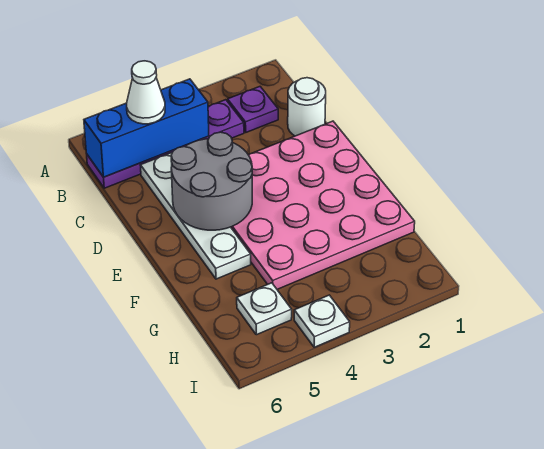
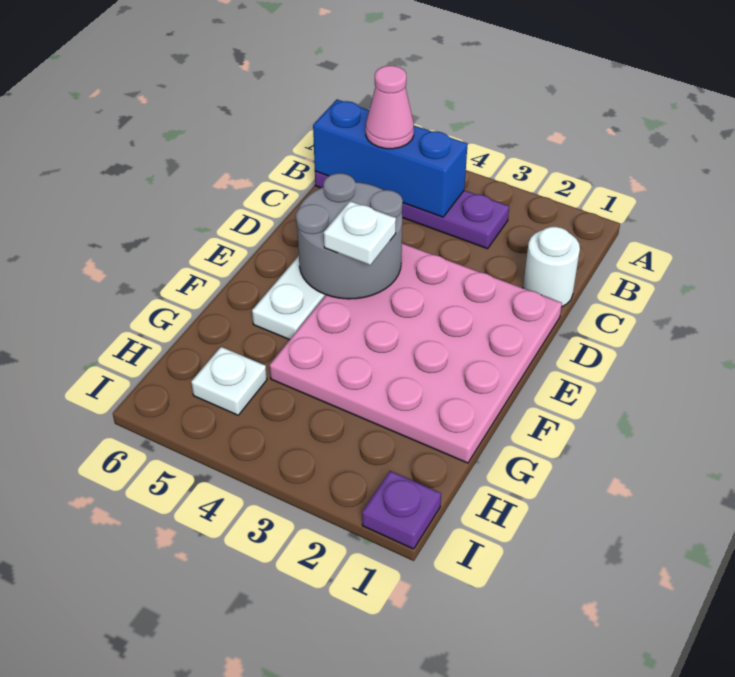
purple 1x1 plate [228,87,278,132] -> purple 1x1 plate moved to [362,471,441,549]
white 1x1 cone [127,61,165,124] -> pink 1x1 cone [366,66,414,149]
white 1x1 plate [294,295,350,347] -> white 1x1 plate moved to [324,201,396,265]

